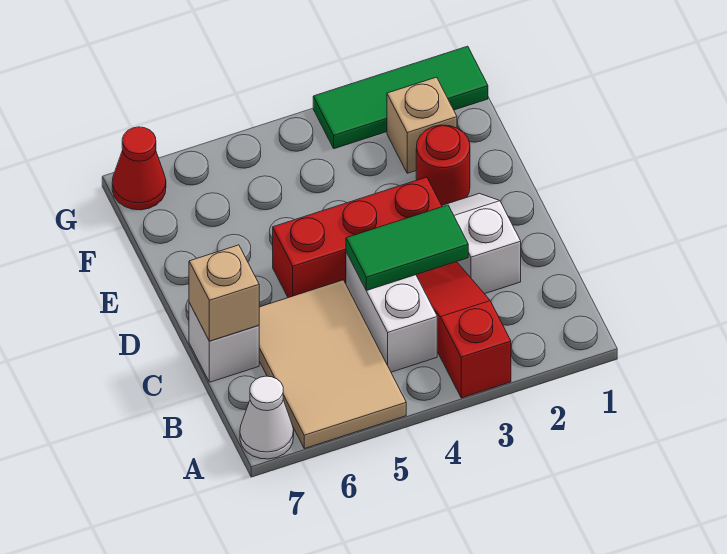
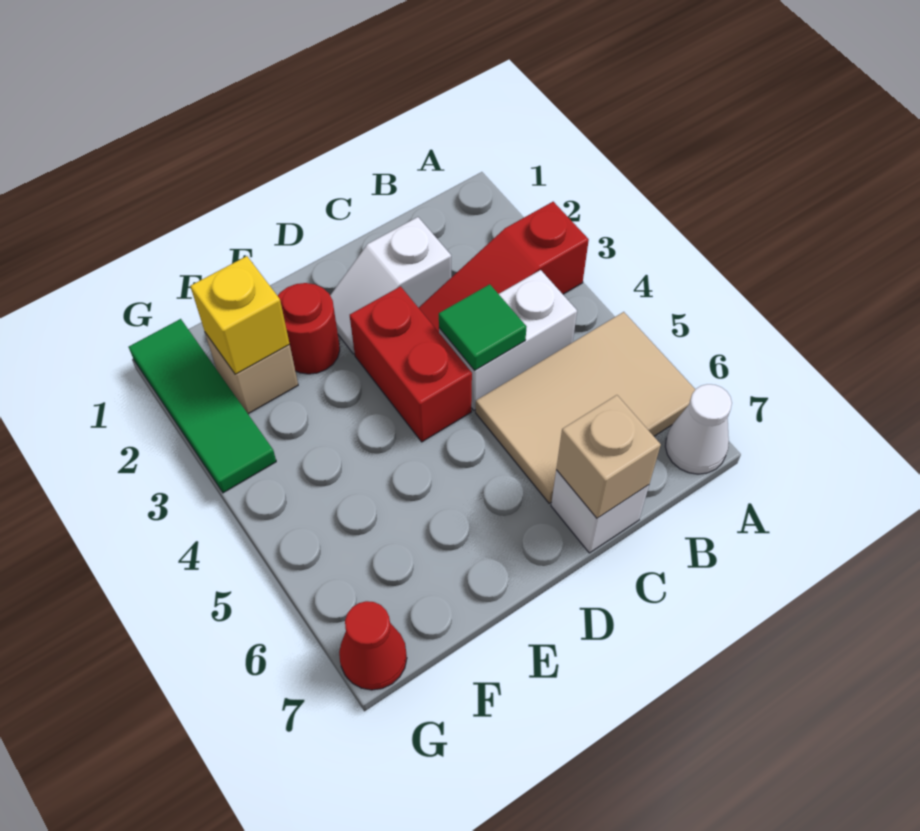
green 1x2 tile [346,205,468,290] -> green 1x1 tile [439,284,526,371]
red 1x3 brick [273,177,442,298] -> red 1x2 brick [350,286,472,442]
none -> yellow 1x1 brick [191,256,289,374]

